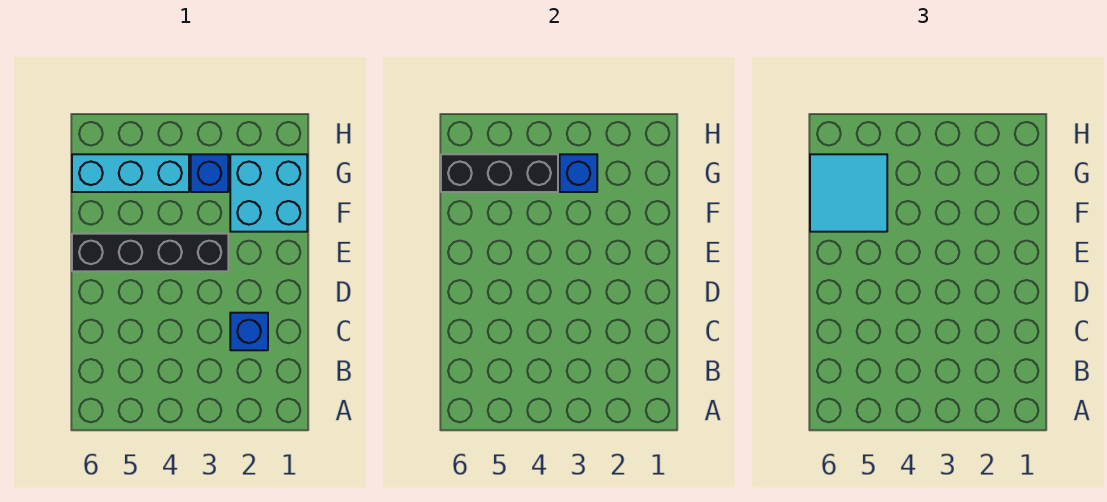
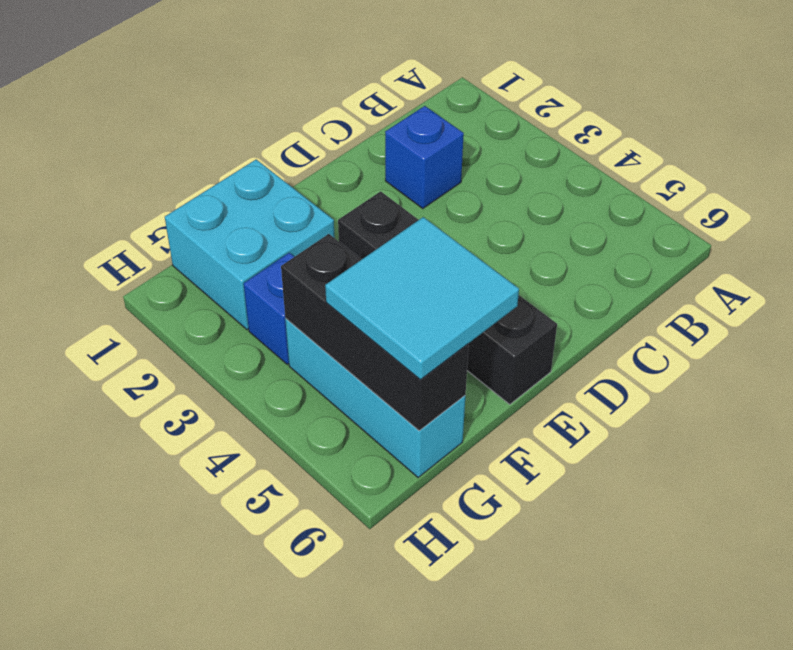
blue 1x1 brick [560,154,597,192] -> none

